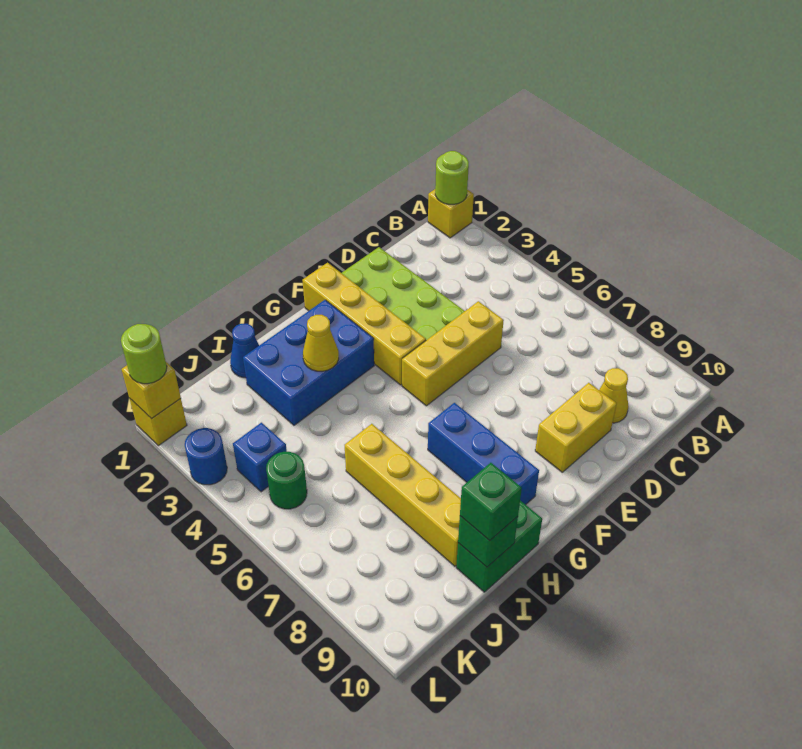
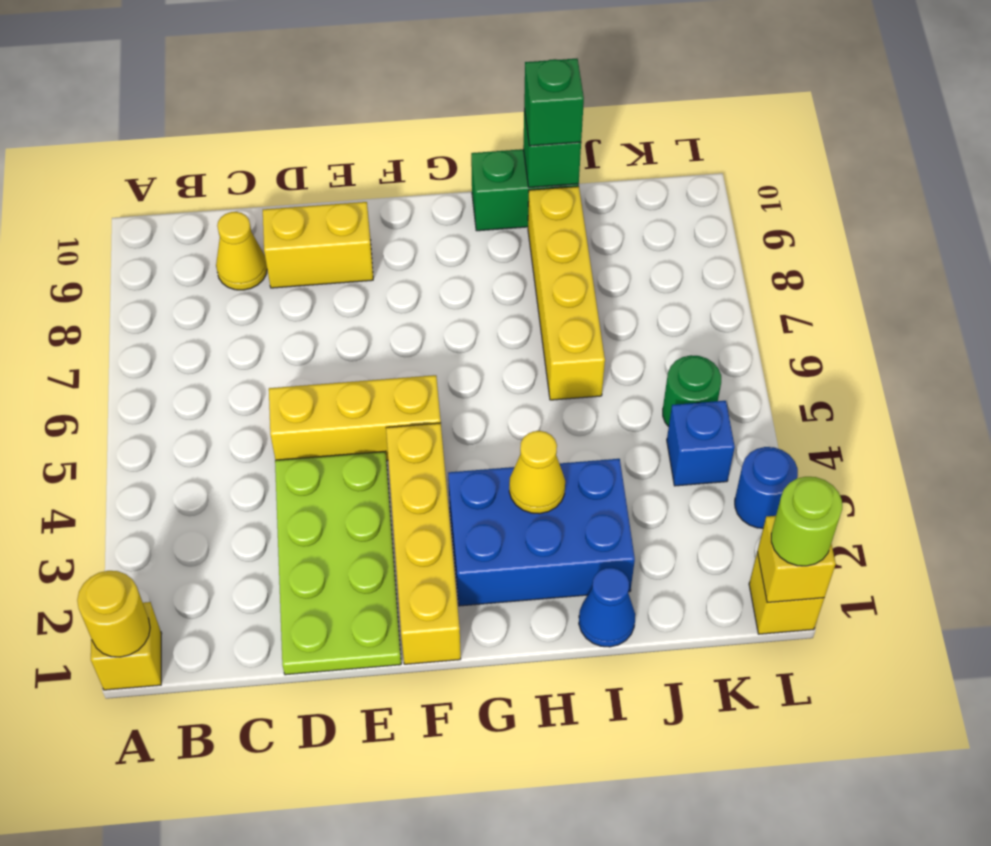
lime 1x1 round brick [435,151,469,204] -> yellow 1x1 round brick [77,571,150,657]
blue 1x3 brick [428,403,539,505] -> none

